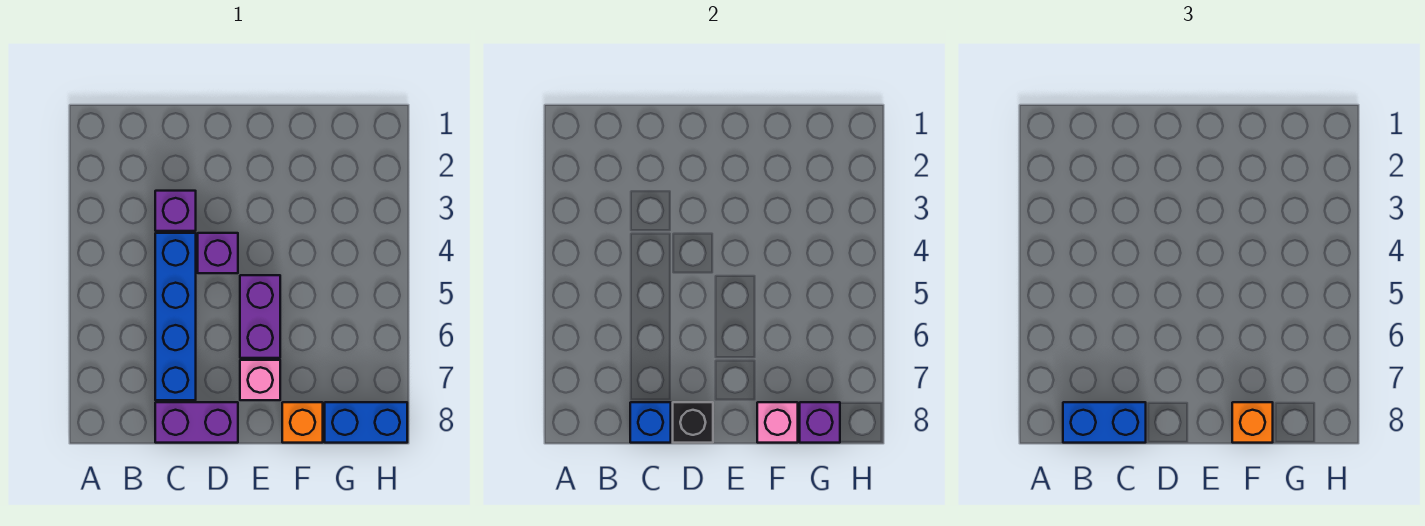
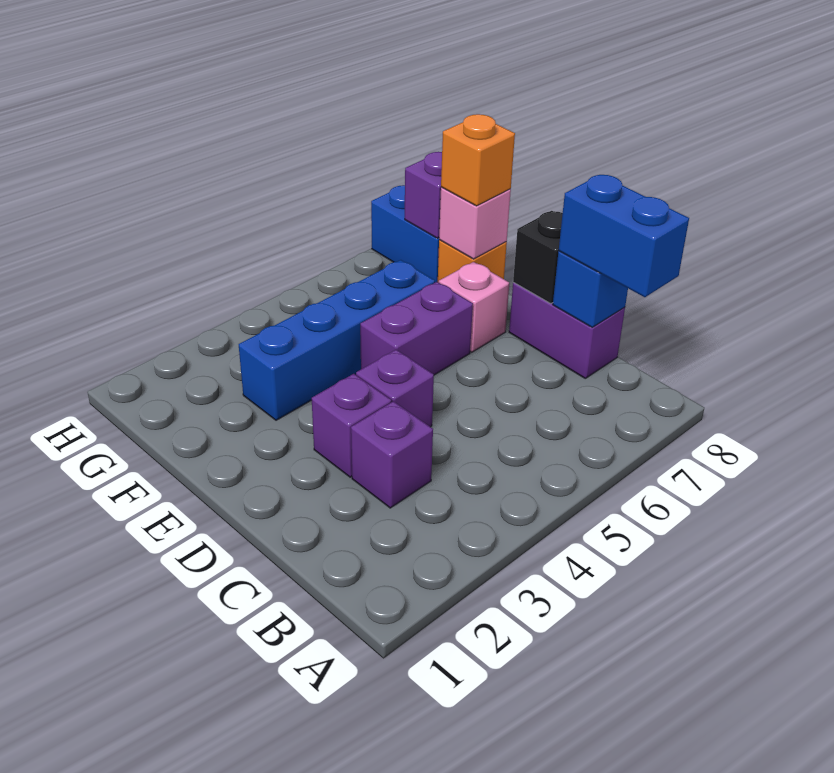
blue 1x4 brick [155,233,196,400] -> blue 1x4 brick moved to [239,260,435,420]
none -> purple 1x1 brick [312,374,391,477]

